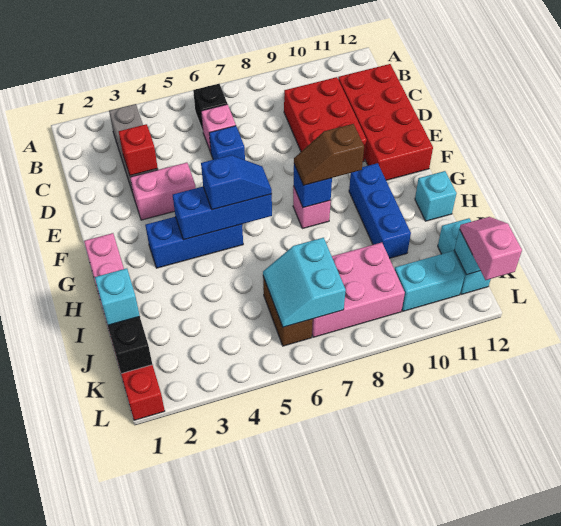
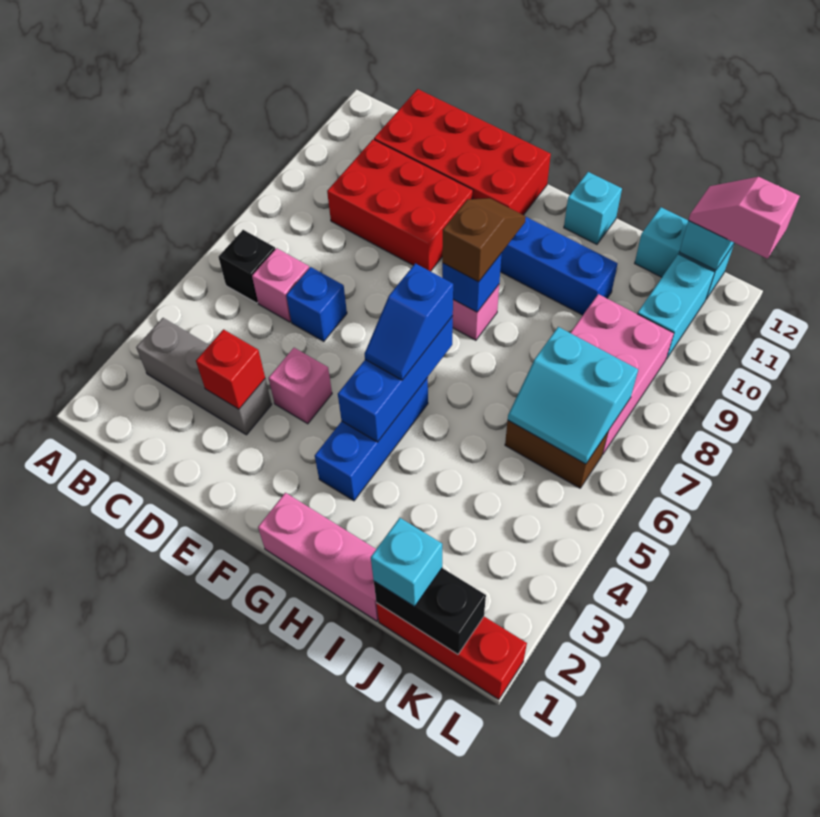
pink 1x2 brick [130,163,195,220] -> pink 1x1 brick [269,348,332,424]
blue 1x2 slope [201,155,272,210] -> blue 1x2 slope turned to [365,263,453,380]
brown 1x2 slope [294,124,364,185] -> brown 1x2 slope turned to [442,198,526,282]

